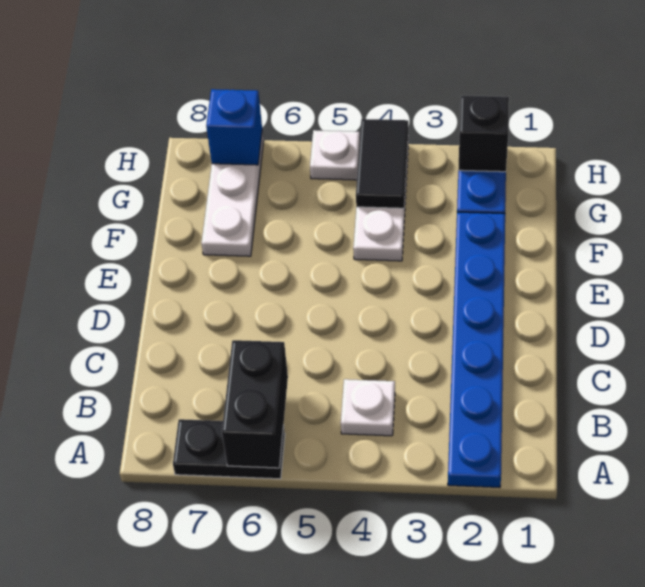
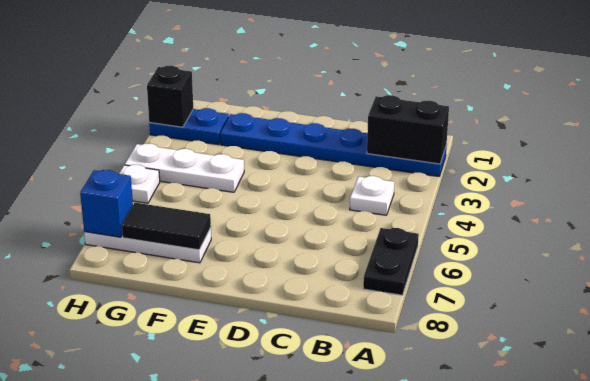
black 1x2 brick [222,340,288,468] -> black 1x2 brick moved to [367,95,449,164]
black 1x2 tile [356,119,408,208] -> black 1x2 tile moved to [122,203,211,250]

